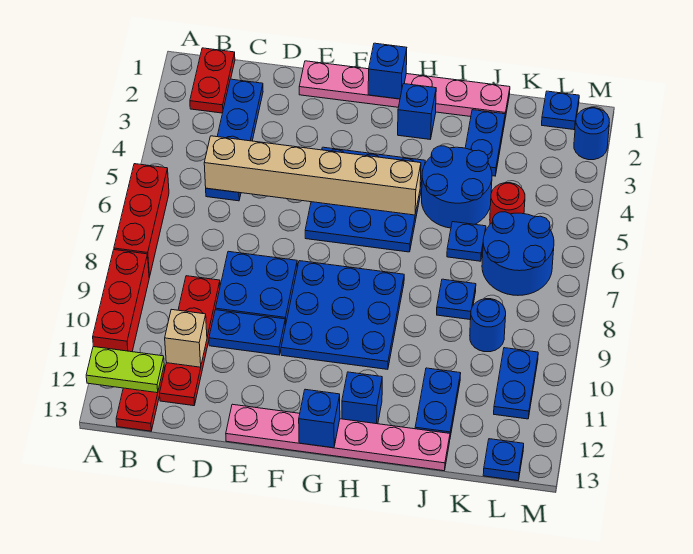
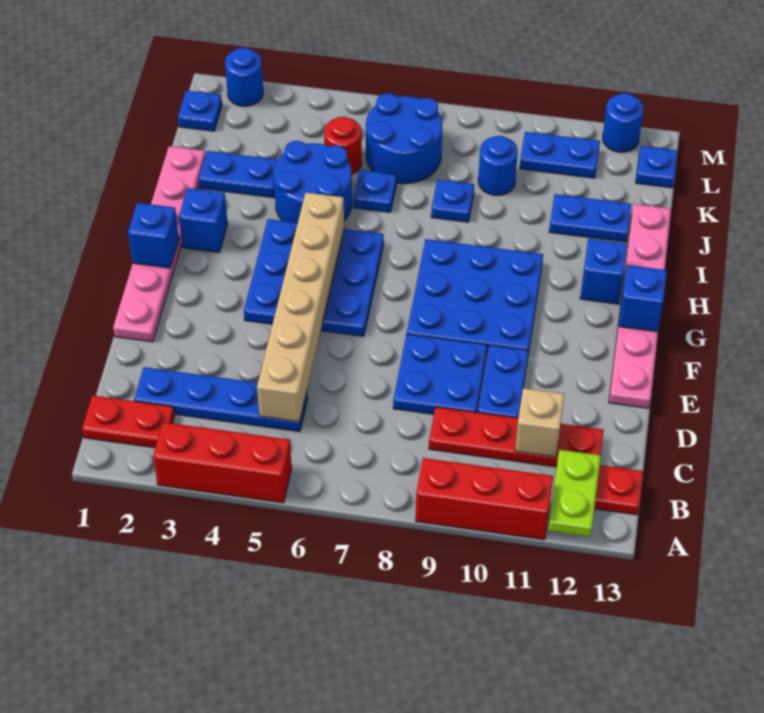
red 1x3 brick [114,164,169,278] -> red 1x3 brick moved to [153,422,292,503]
none -> blue 1x1 round brick [603,93,644,152]

